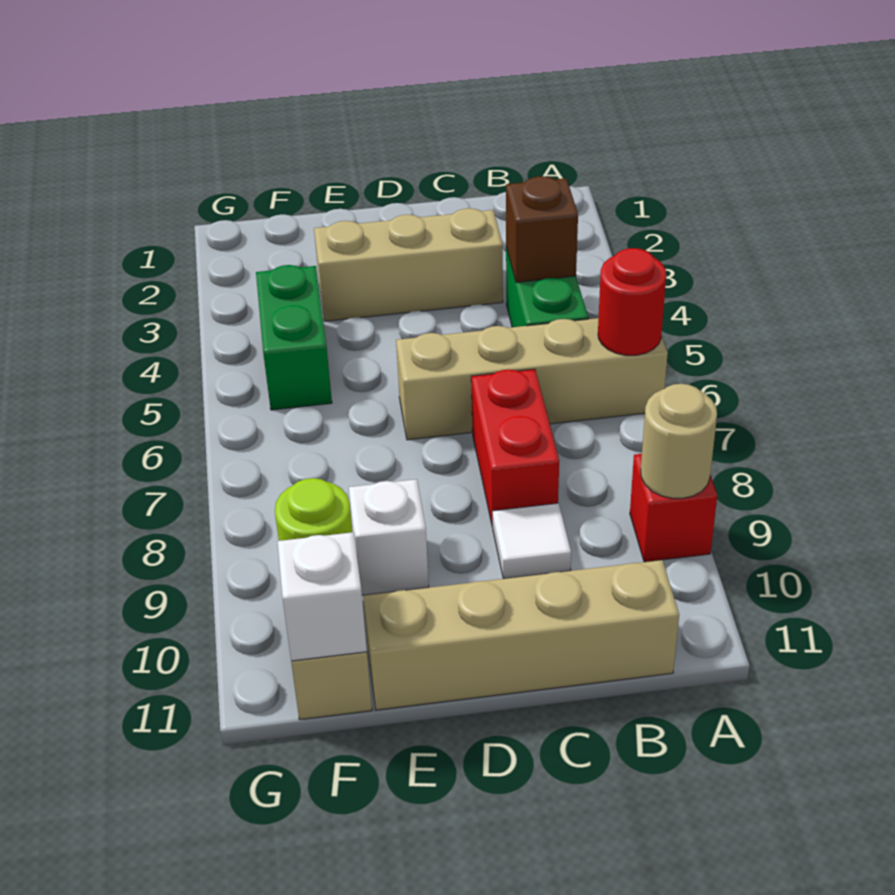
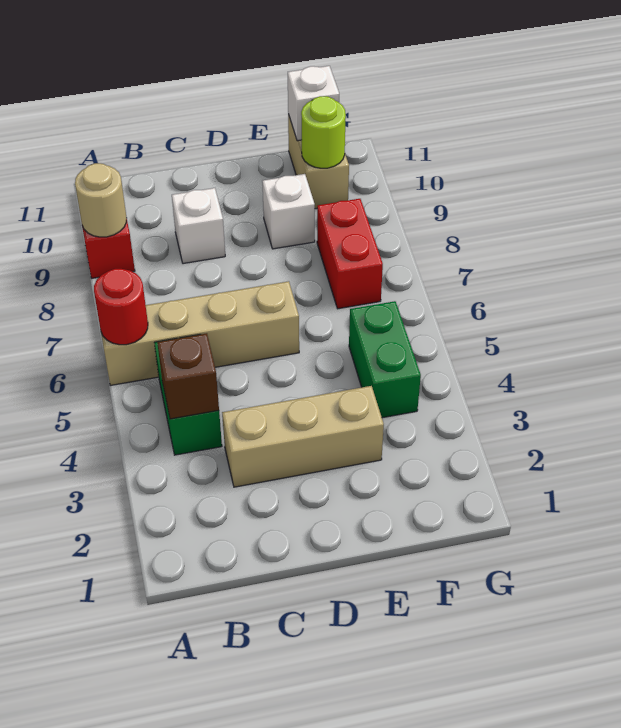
tan 1x4 brick [363,560,679,710] -> none
red 1x2 brick [471,369,559,527] -> red 1x2 brick moved to [317,199,383,309]
white 1x1 tile [493,503,571,579] -> white 1x1 brick [172,188,225,264]

